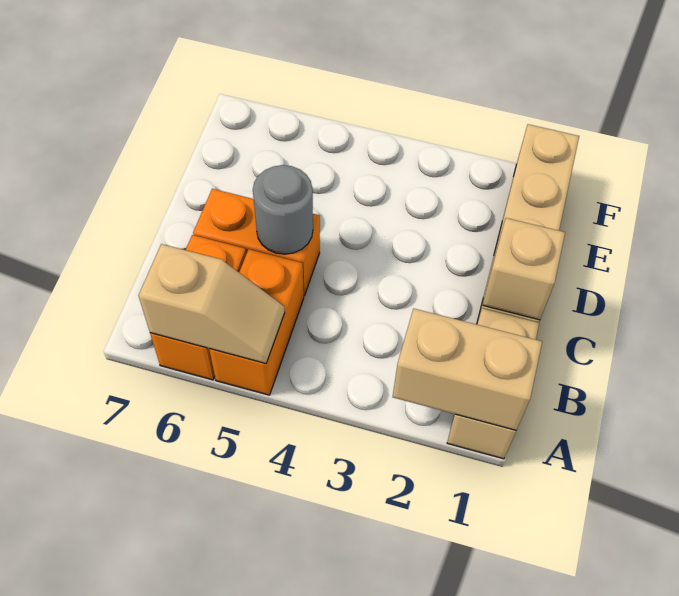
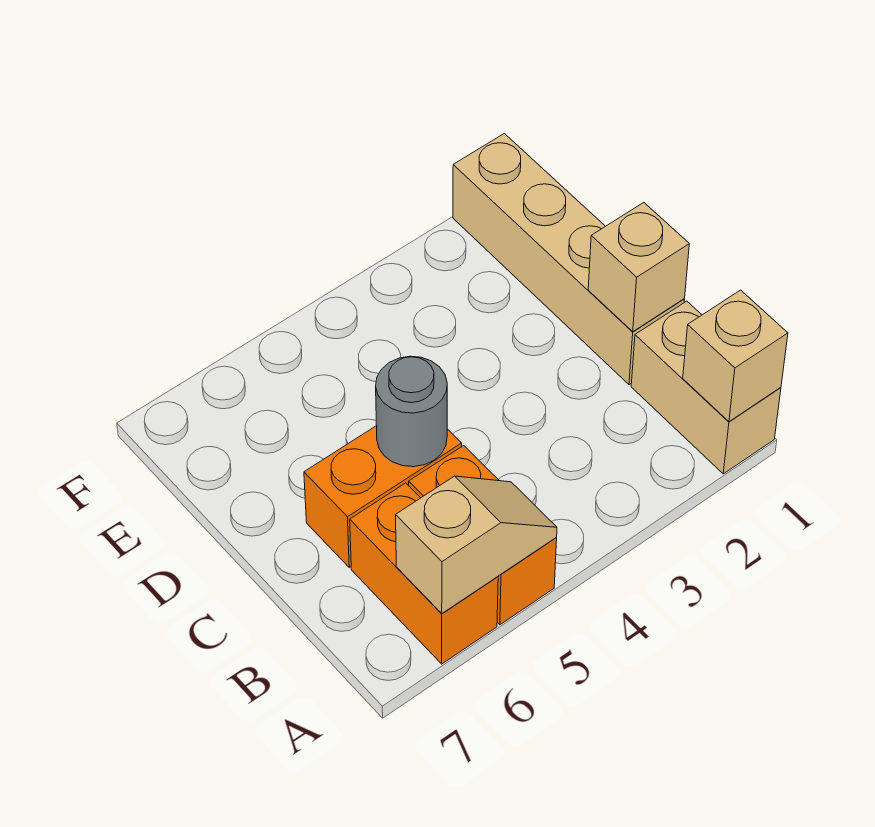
tan 1x2 brick [393,309,542,430] -> tan 1x1 brick [683,290,788,422]

